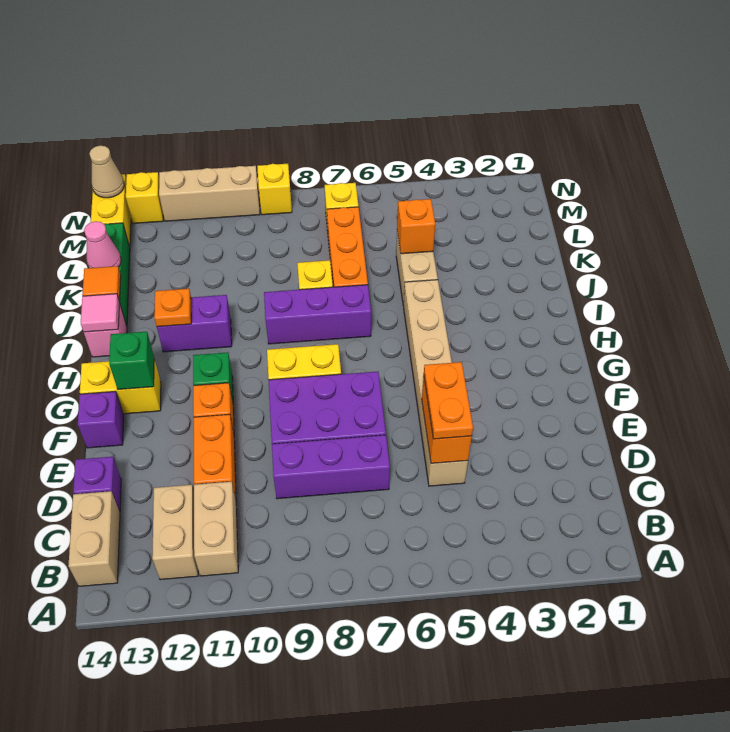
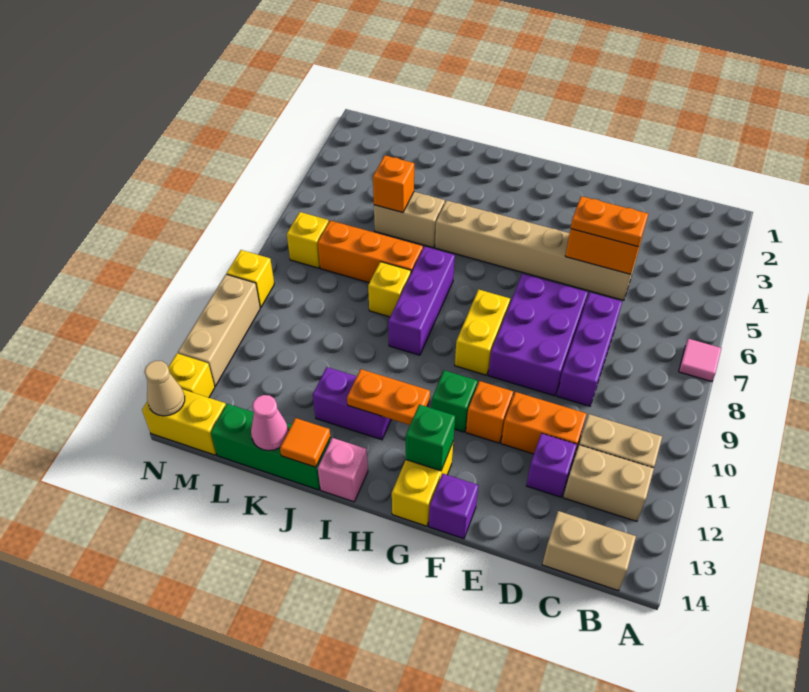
purple 1x1 brick [73,457,121,511] -> purple 1x1 brick moved to [526,433,577,497]
purple 1x2 brick [157,295,232,352] -> purple 1x2 brick turned to [313,367,391,440]
orange 1x1 plate [154,289,191,327] -> orange 1x2 plate [347,369,430,425]
pink 1x1 tile [81,294,119,332] -> pink 1x1 tile moved to [679,339,721,382]

